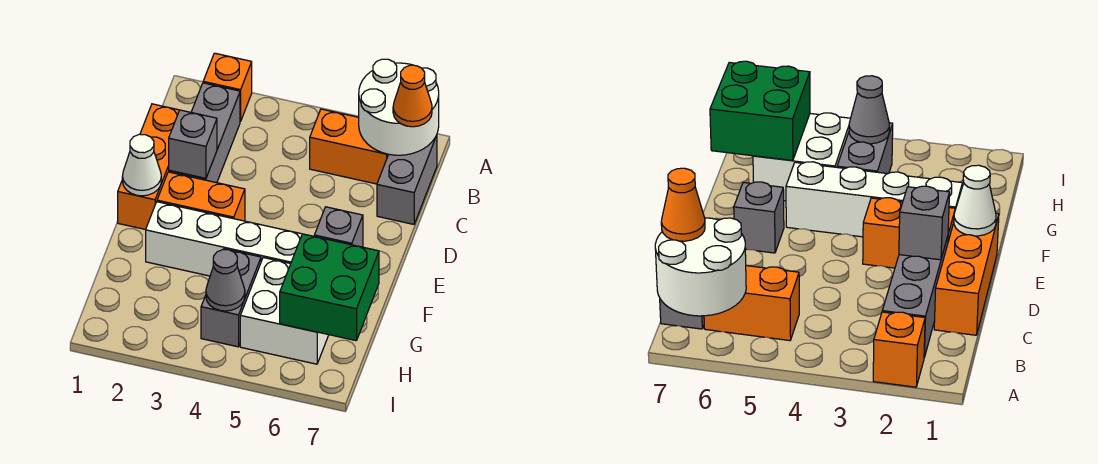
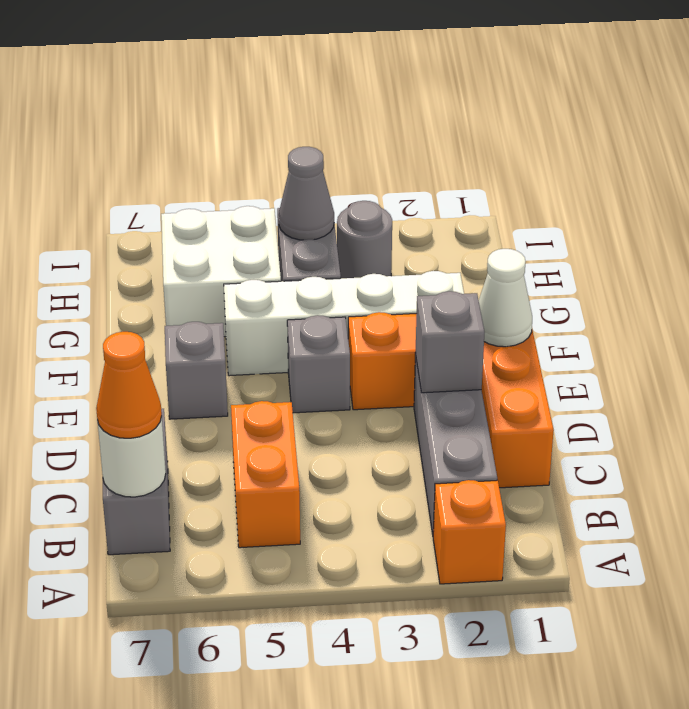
white 2x2 round brick [359,59,439,155] -> white 1x1 round brick [97,417,166,497]
orange 1x2 brick [310,109,388,184] -> orange 1x2 brick turned to [231,401,300,548]
none -> grey 1x1 brick [287,315,350,413]
green 2x2 brick [280,234,379,341] -> none
none -> grey 1x1 round brick [337,201,392,278]

